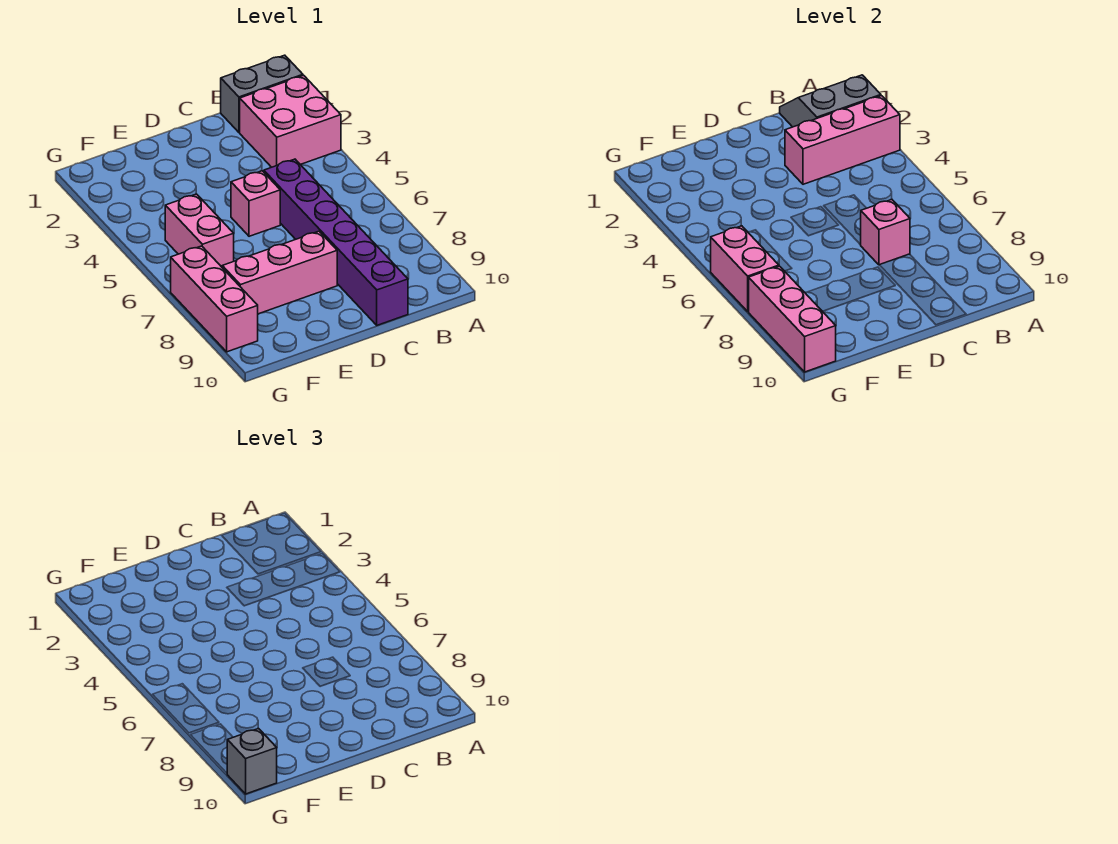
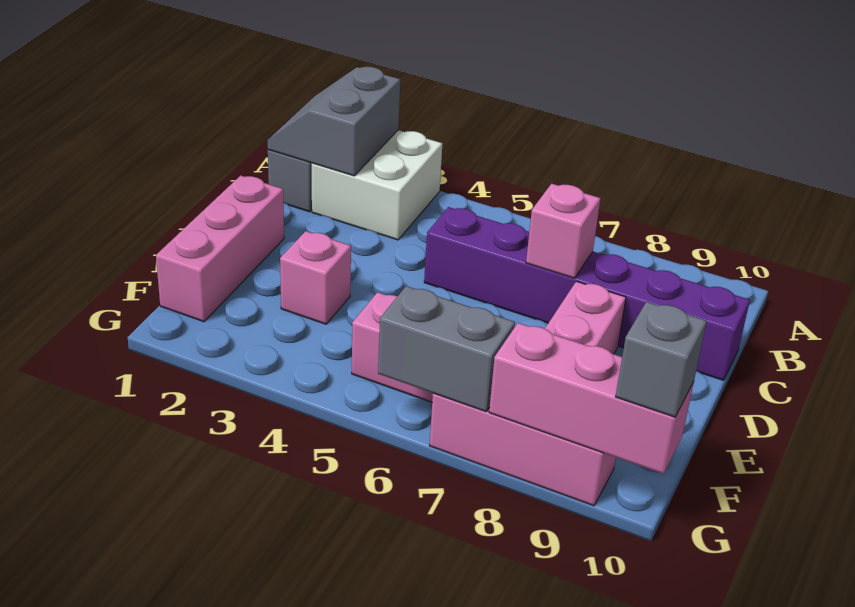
pink 2x2 brick [240,75,341,167] -> white 2x2 brick [312,130,442,240]
pink 1x3 brick [785,96,900,184] -> pink 1x3 brick moved to [156,175,284,322]
pink 1x1 brick [231,171,280,236] -> pink 1x1 brick moved to [280,231,351,324]
pink 1x2 brick [711,226,779,311] -> grey 1x2 brick [378,286,515,412]

